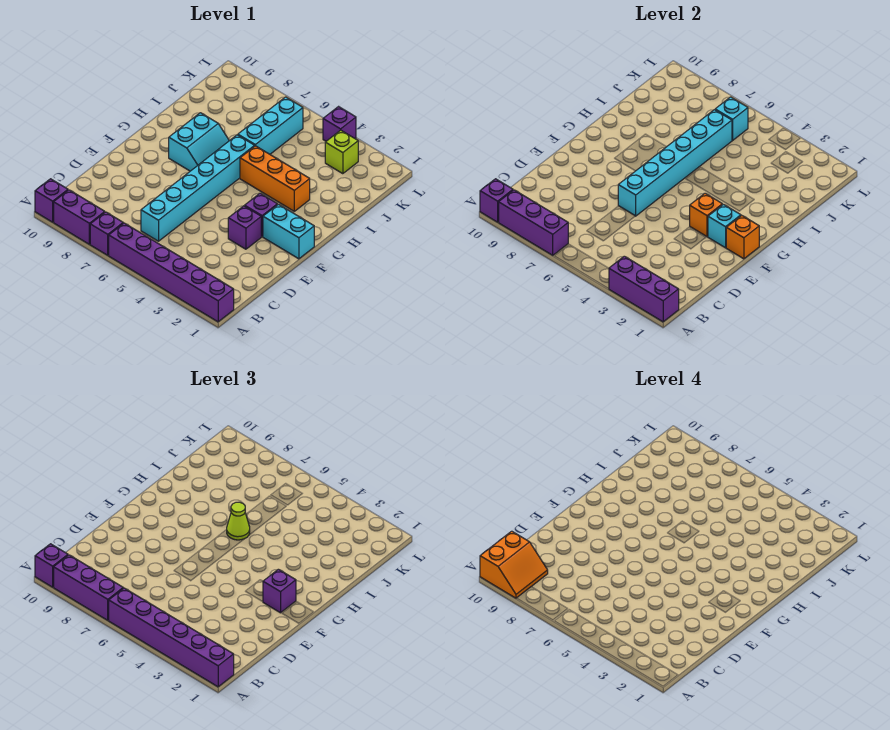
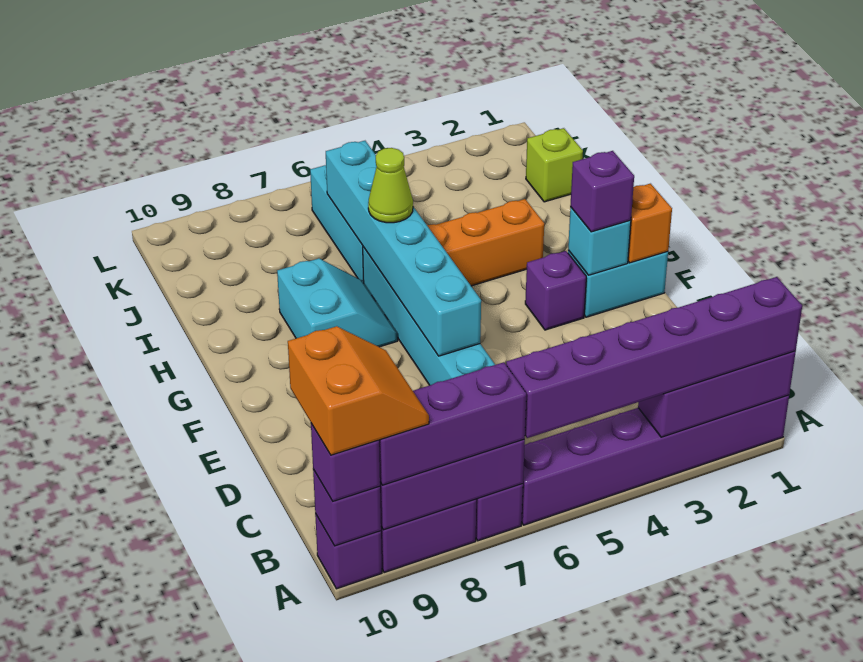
purple 1x1 brick [228,206,261,249] -> none
orange 1x1 brick [690,193,722,237] -> none
lime 1x1 brick [325,130,358,174] -> lime 1x1 brick moved to [526,128,583,202]
cyan 1x1 brick [715,97,748,140] -> none
purple 1x1 brick [323,107,356,141] -> none

